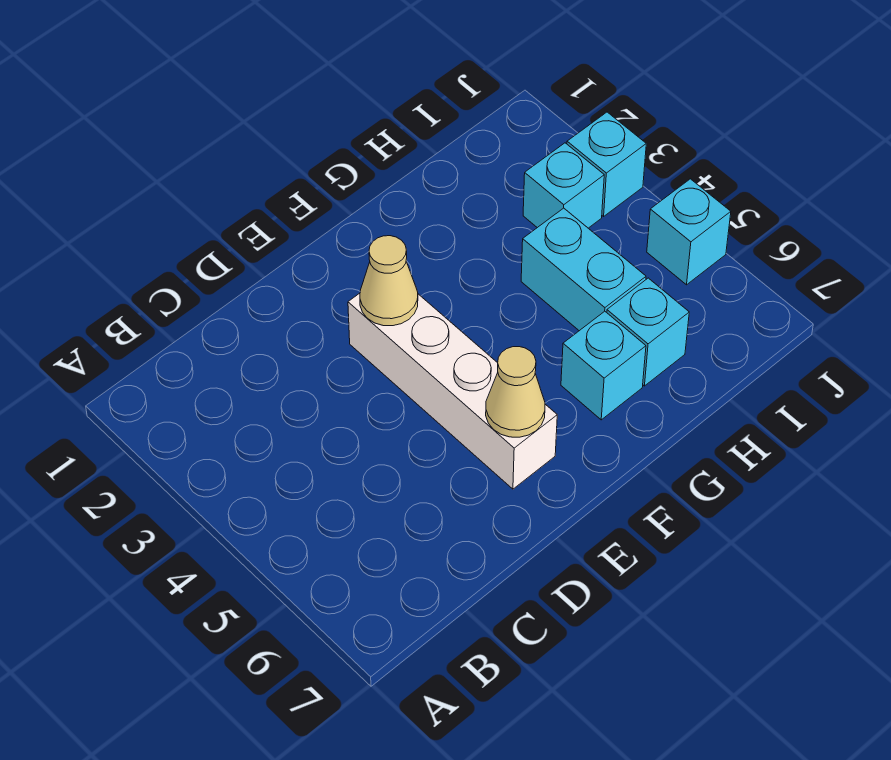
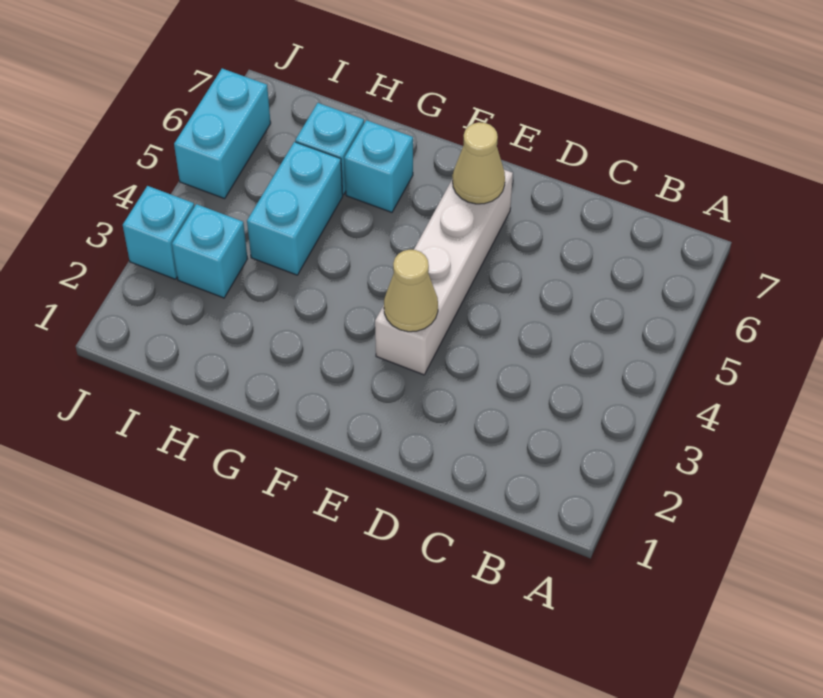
cyan 1x1 brick [647,179,731,285] -> cyan 1x2 brick [174,69,271,199]

